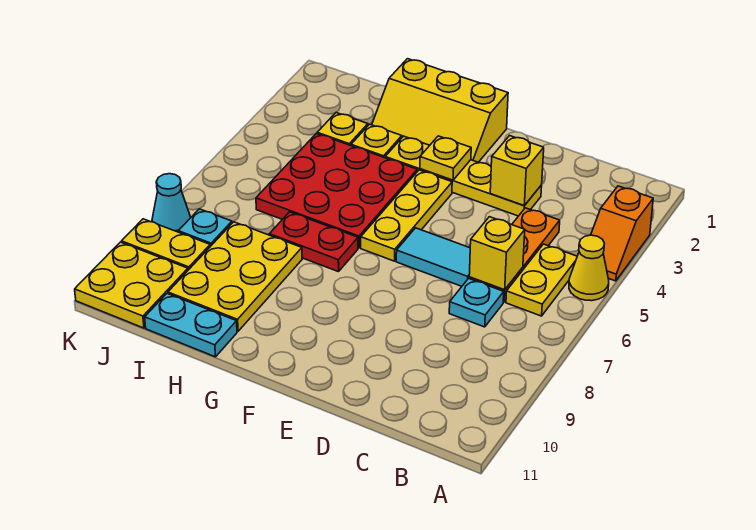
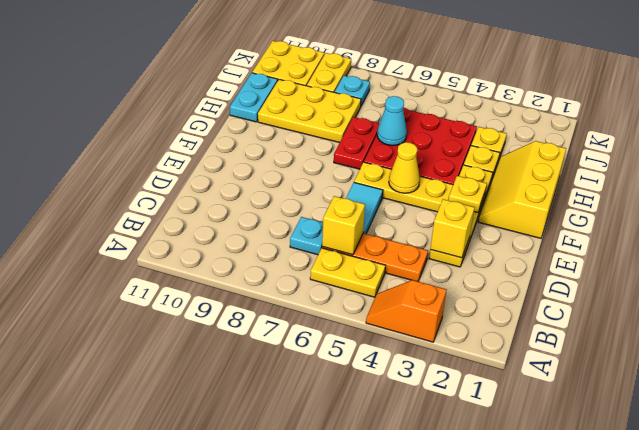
yellow 1x1 cone [569,235,609,301] -> yellow 1x1 cone moved to [389,142,420,193]
cyan 1x1 cone [152,174,191,232] -> cyan 1x1 cone moved to [377,96,407,146]

